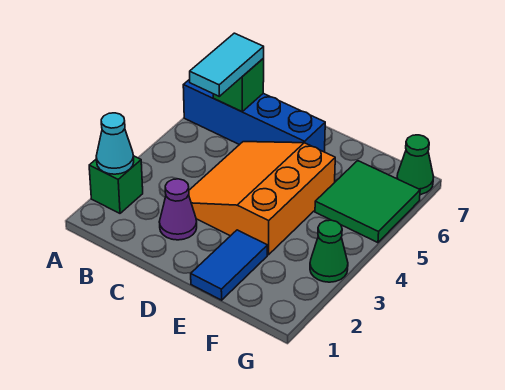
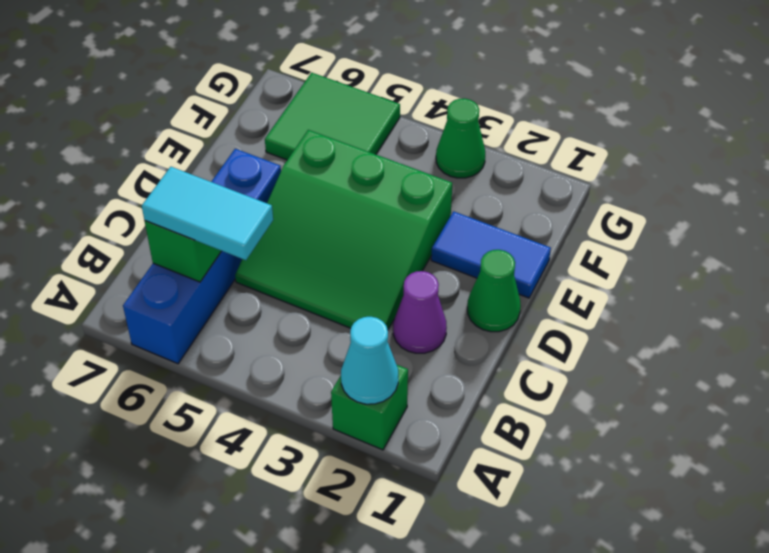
orange 3x3 slope [189,142,335,255] -> green 3x3 slope [235,130,452,329]
green 1x1 cone [397,135,433,194] -> green 1x1 cone moved to [467,250,521,332]

